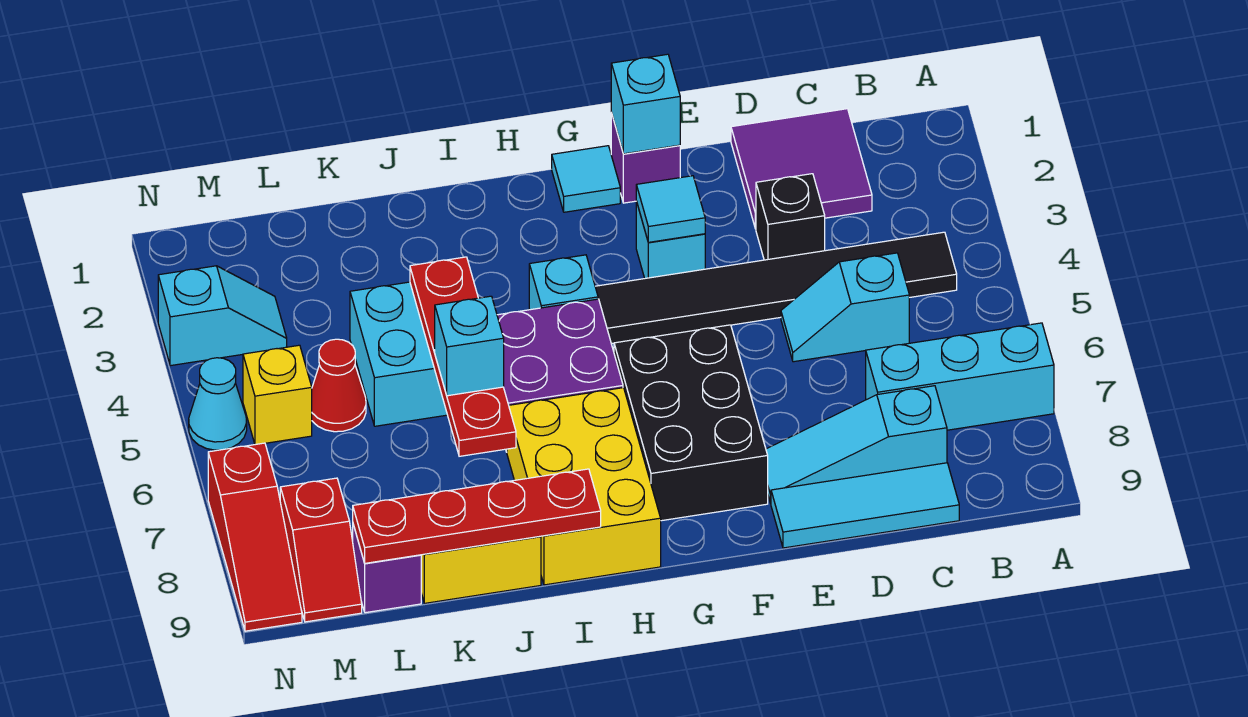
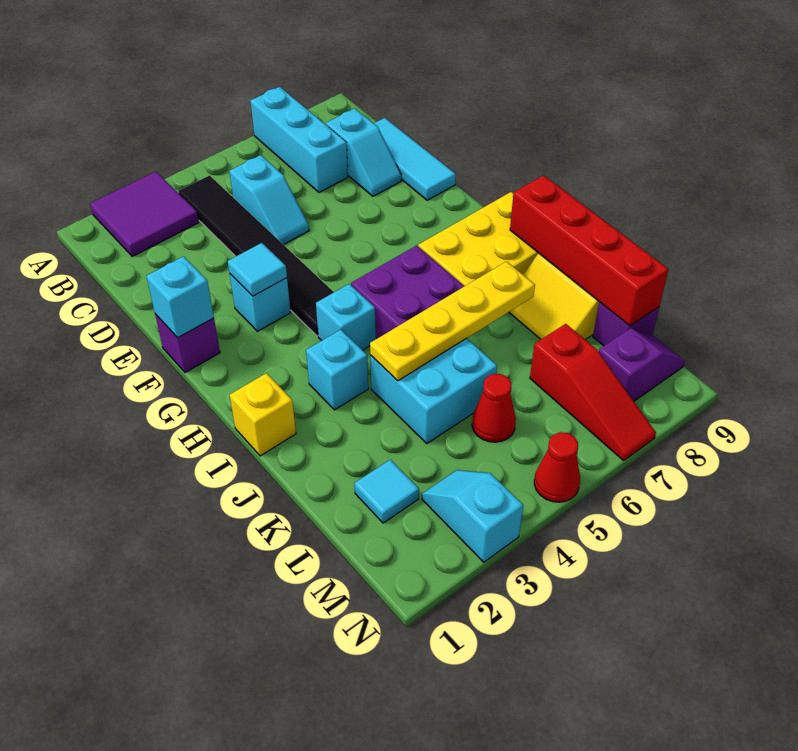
purple 2x2 tile [731,109,872,229] -> purple 2x2 tile moved to [90,172,199,256]
cyan 1x3 slope [766,386,947,503] -> cyan 1x2 slope [326,108,401,196]
black 1x1 brick [756,174,825,260] -> none
black 2x3 brick [614,325,768,521] -> none
cyan 1x1 tile [552,146,620,212] -> cyan 1x1 tile moved to [354,460,419,523]
red 1x4 plate [353,469,601,563] -> red 1x4 brick [510,175,669,326]
red 1x4 plate [410,257,516,456] -> yellow 1x4 plate [370,261,535,381]
cyan 1x1 brick [435,296,504,396] -> cyan 1x1 brick moved to [306,330,368,410]
yellow 1x1 brick [243,345,312,445] -> yellow 1x1 brick moved to [230,373,296,456]
red 1x2 slope [280,478,362,622] -> purple 1x2 slope [599,328,685,401]
cyan 1x1 cone [189,358,247,450] -> red 1x1 cone [534,432,580,502]
red 1x3 slope [208,443,302,631] -> red 1x3 slope turned to [530,324,656,460]

